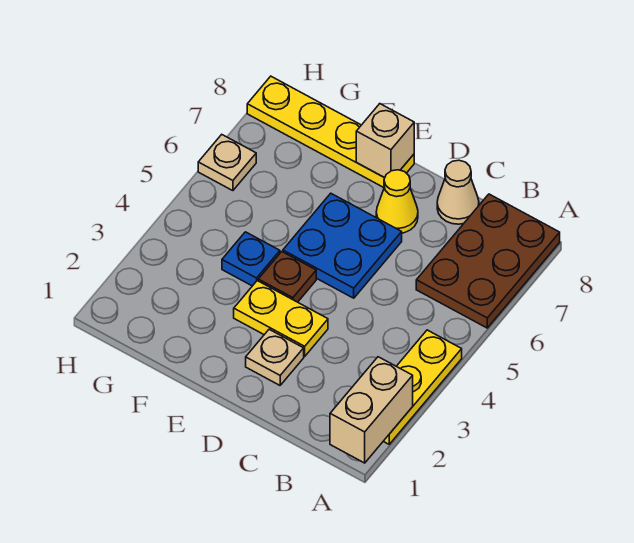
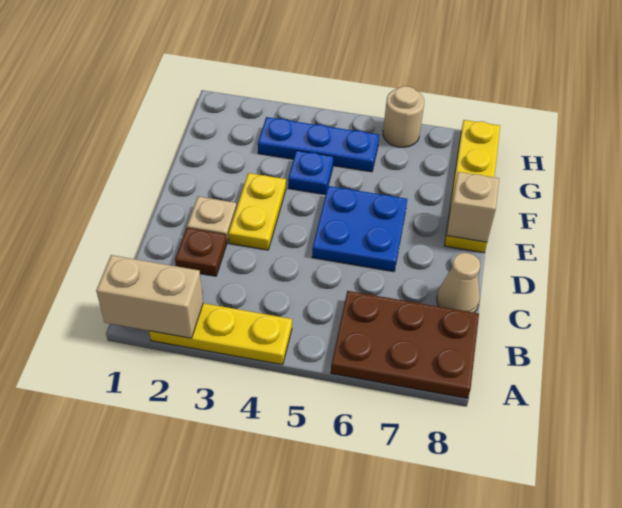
yellow 1x1 cone [376,170,418,233] -> none
brown 1x1 plate [258,252,316,302] -> brown 1x1 plate moved to [175,228,227,276]
none -> blue 1x3 plate [258,117,379,172]
tan 1x1 plate [198,135,256,191] -> tan 1x1 round brick [383,86,424,147]

